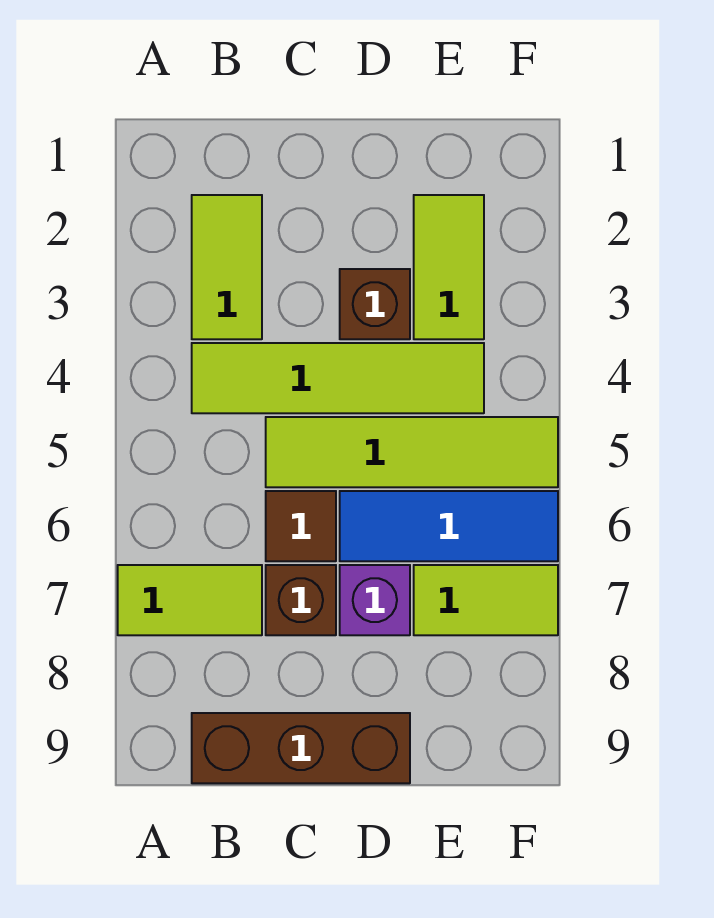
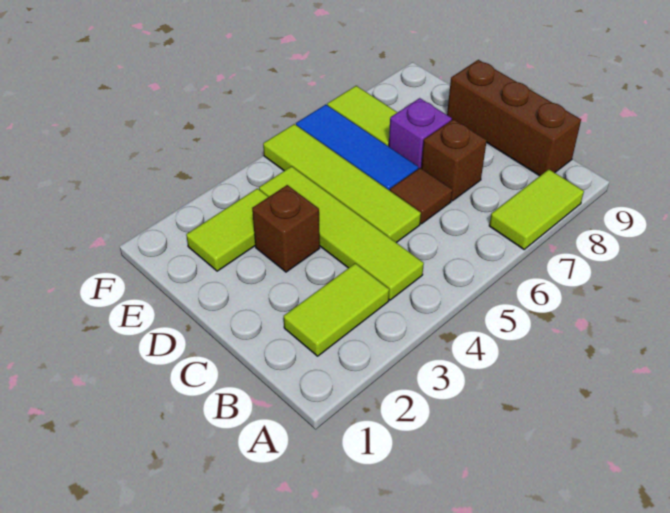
lime 1x2 tile [118,565,262,635] -> lime 1x2 tile turned to [489,169,584,249]

